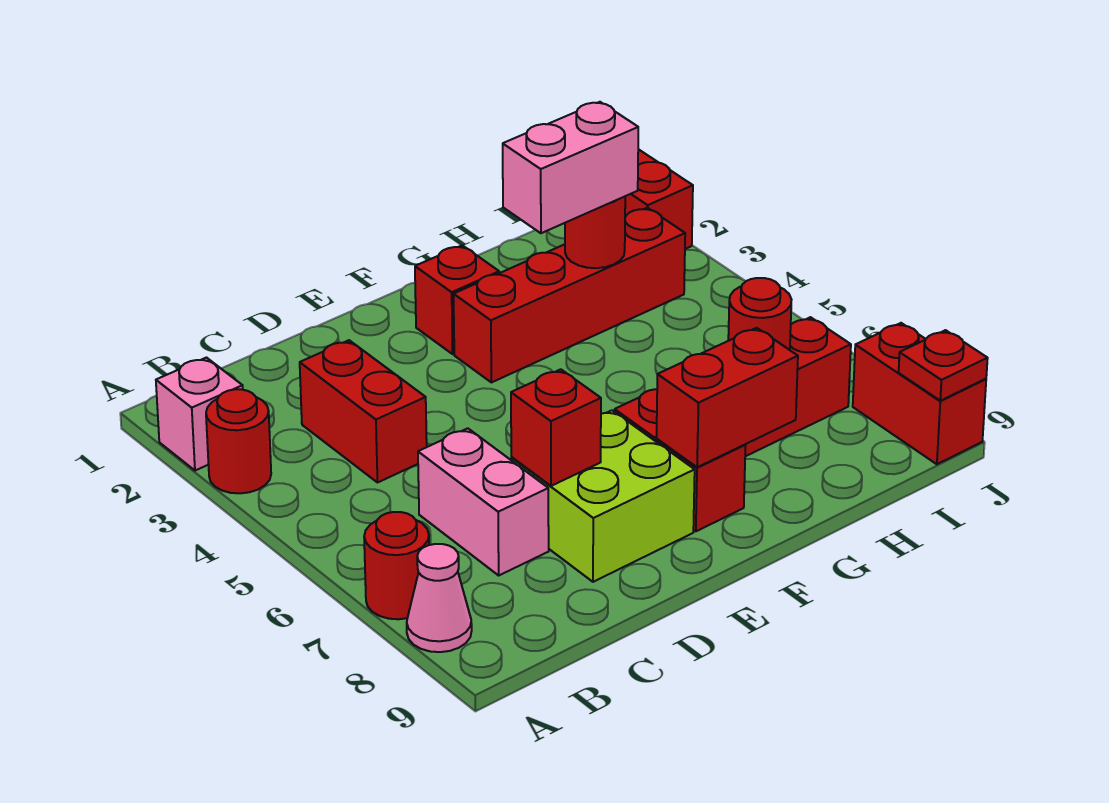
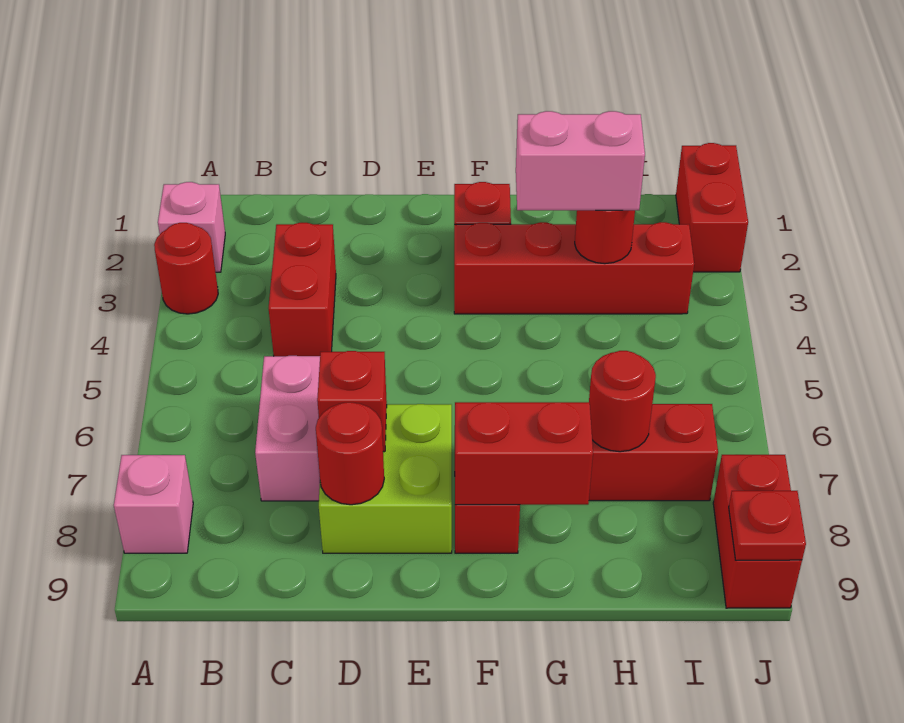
red 1x1 round brick [364,512,429,619] -> red 1x1 round brick moved to [316,402,384,505]
pink 1x1 cone [407,544,472,652] -> pink 1x1 brick [114,455,193,553]

